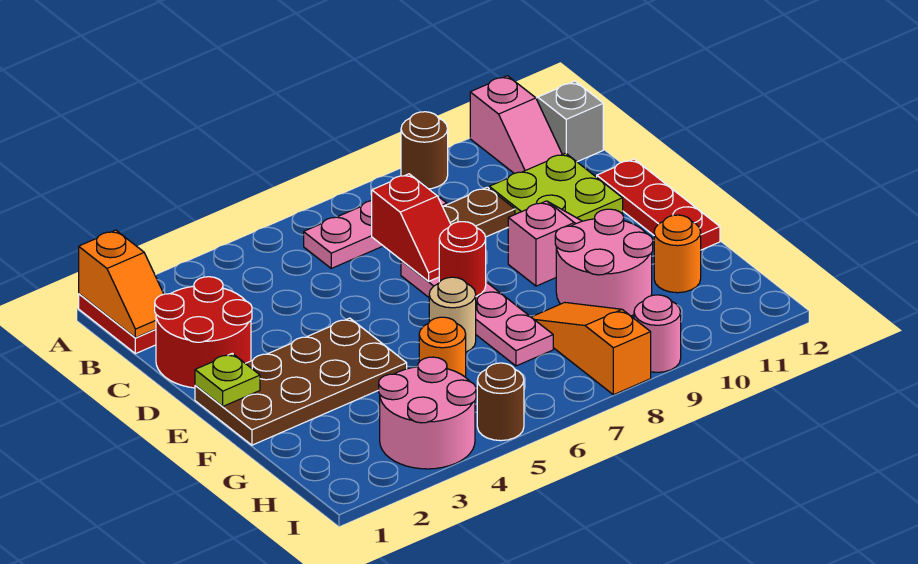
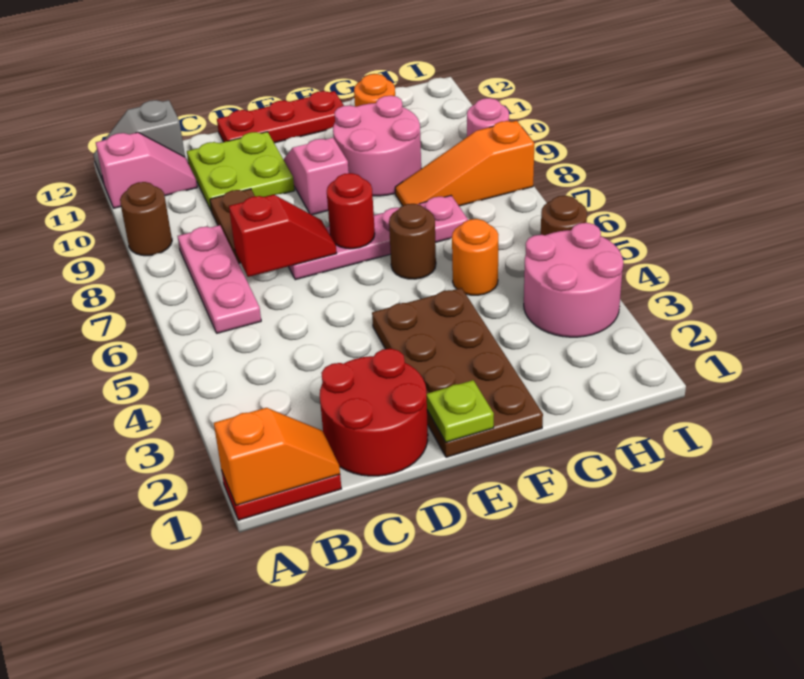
tan 1x1 round brick [429,277,476,352] -> brown 1x1 round brick [389,204,436,279]

